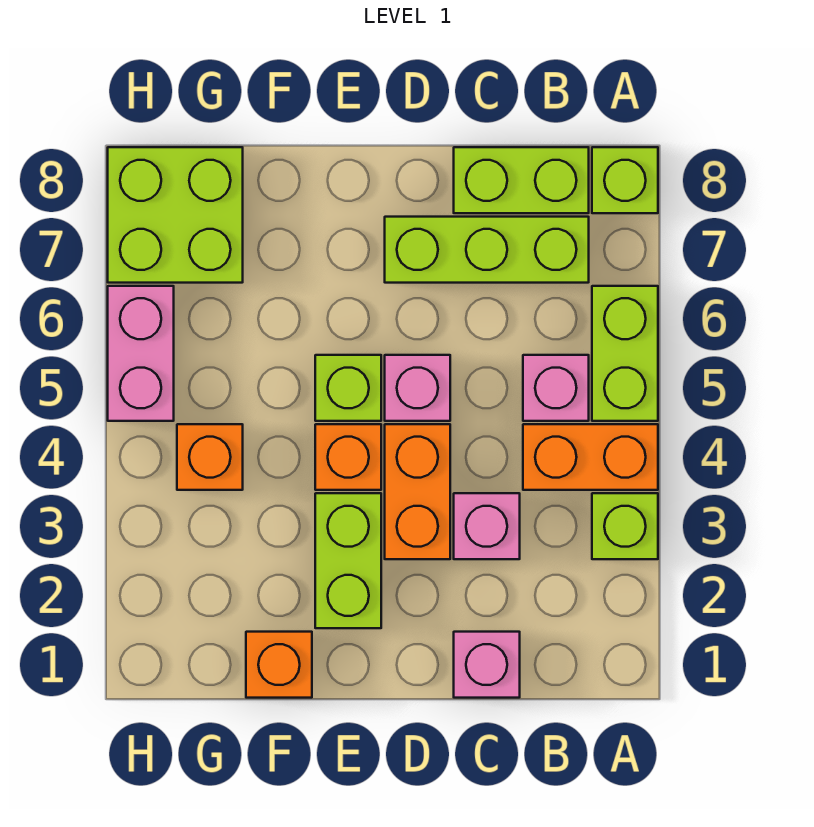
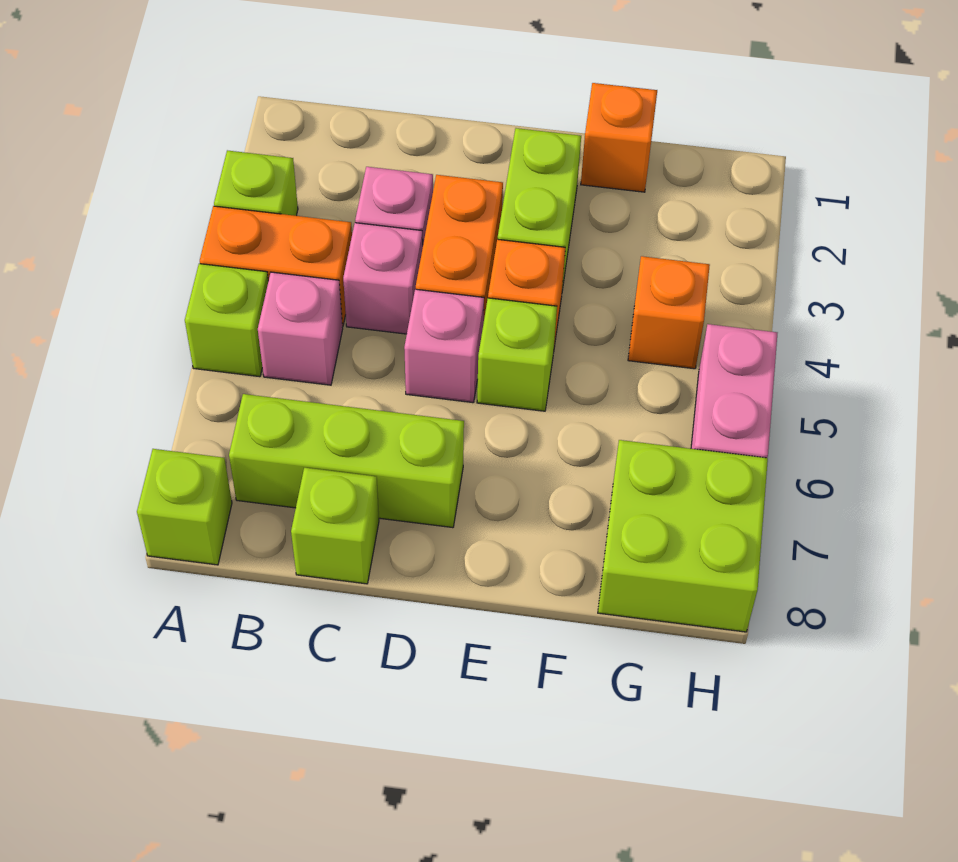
lime 1x2 brick [592,286,658,421] -> lime 1x1 brick [185,264,268,377]
lime 1x2 brick [454,147,589,213] -> lime 1x1 brick [291,468,379,584]
pink 1x1 brick [454,632,520,698] -> pink 1x1 brick moved to [343,223,423,334]

